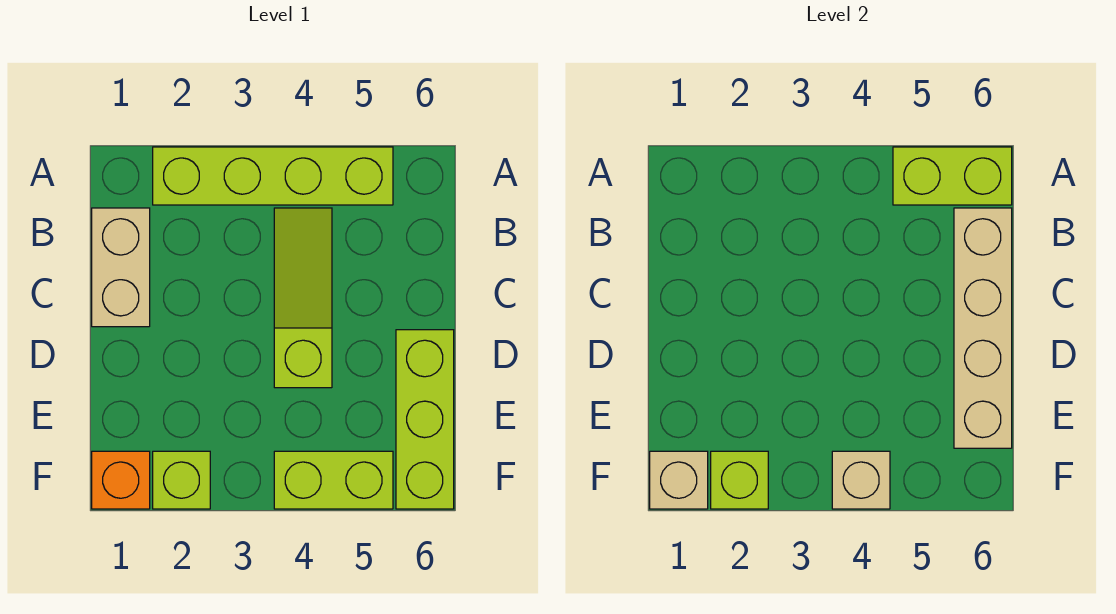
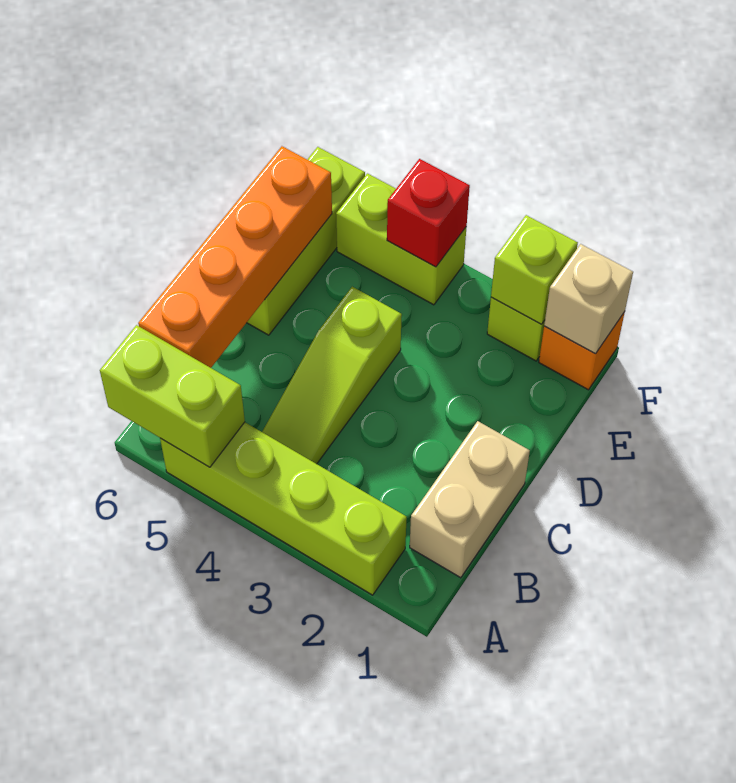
tan 1x4 brick [954,208,1012,448] -> orange 1x4 brick [138,146,332,368]
tan 1x1 brick [832,451,890,509] -> red 1x1 brick [387,159,470,267]

